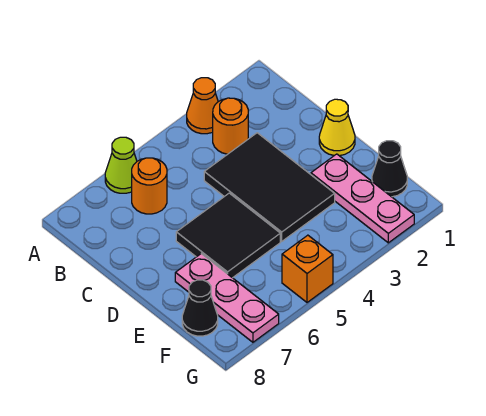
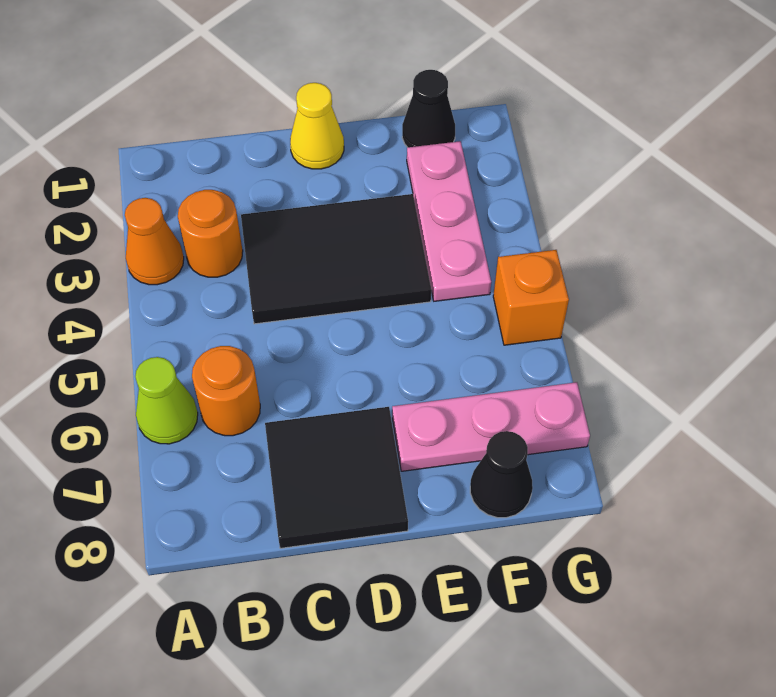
black 2x2 tile [176,193,280,278] -> black 2x2 tile moved to [265,407,408,548]
pink 1x3 plate [311,154,414,243] -> pink 1x3 plate turned to [407,141,491,301]

